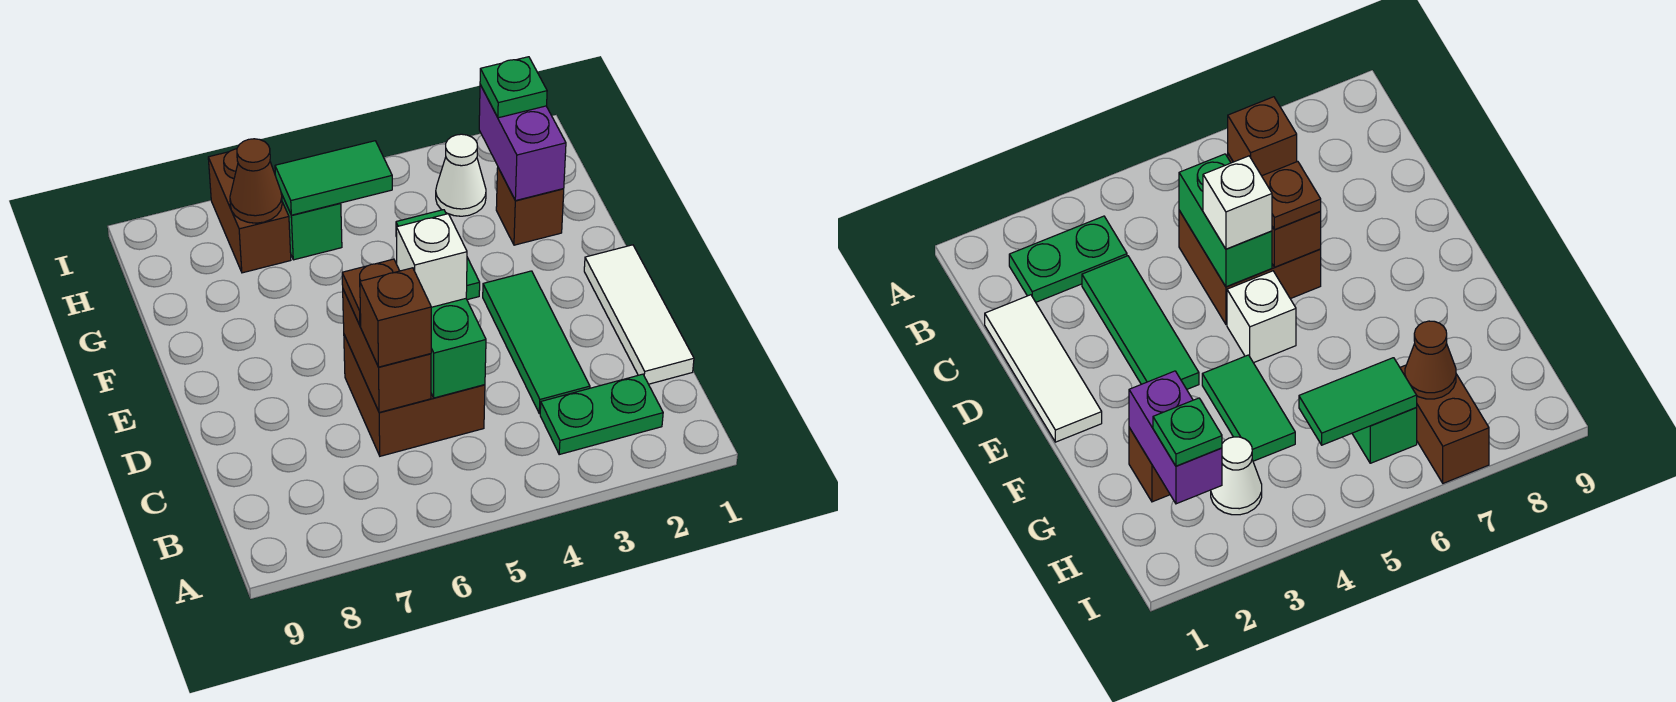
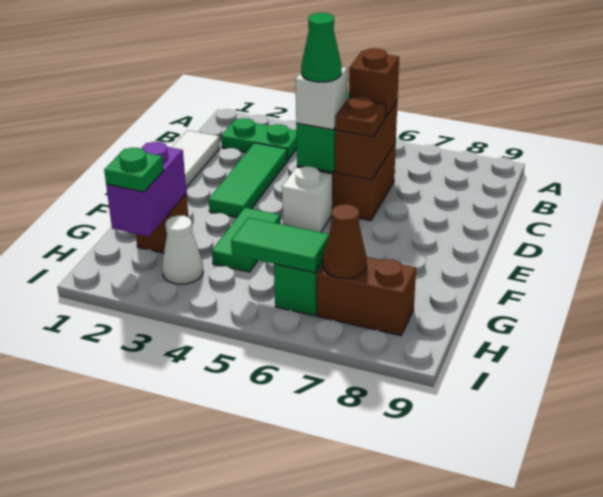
none -> green 1x1 cone [301,13,342,82]
brown 1x2 brick [208,149,291,273] -> brown 1x2 brick turned to [317,257,416,336]

